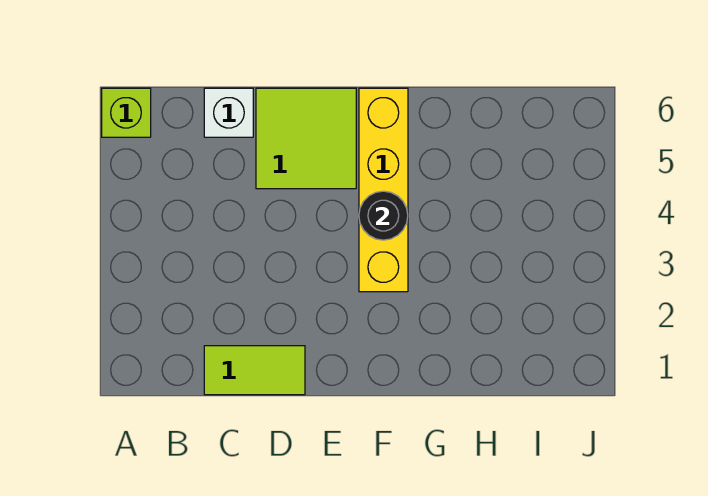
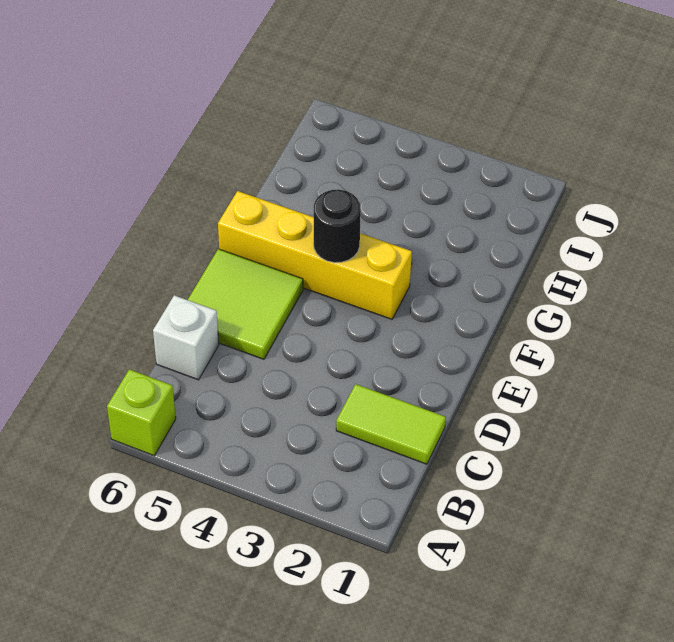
lime 1x2 tile [204,346,305,395] -> lime 1x2 tile turned to [336,384,446,464]

